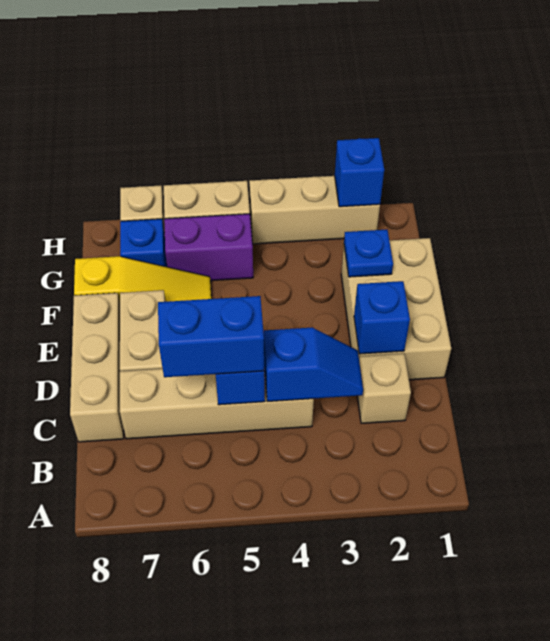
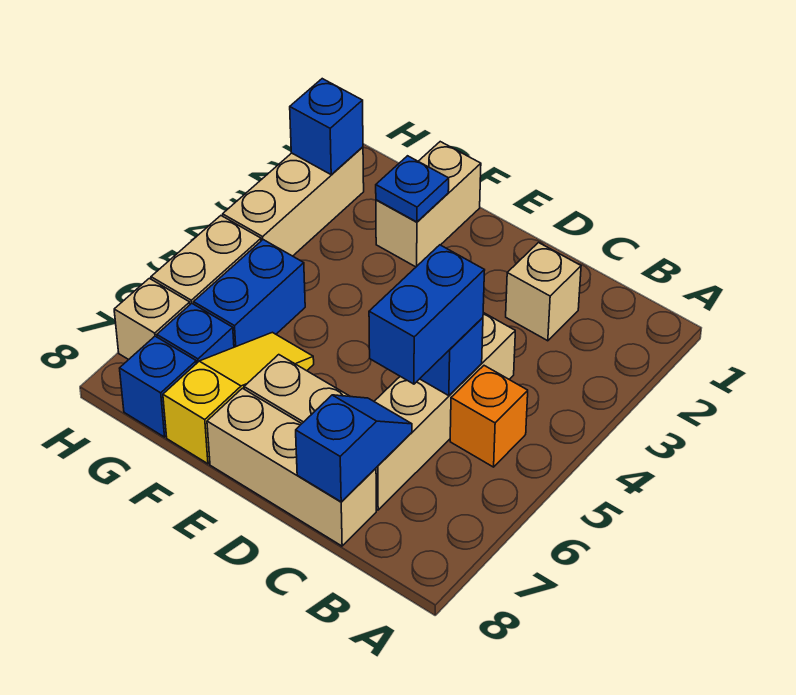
none -> orange 1x1 brick [450,366,528,467]
blue 1x2 slope [264,328,363,402] -> blue 1x2 slope moved to [296,395,412,502]
tan 2x3 brick [341,238,451,380] -> tan 1x2 brick [376,142,481,267]
blue 1x1 brick [354,281,410,354] -> blue 1x1 brick moved to [120,336,196,437]
purple 1x2 brick [164,214,253,281] -> blue 1x2 brick [194,240,305,347]

